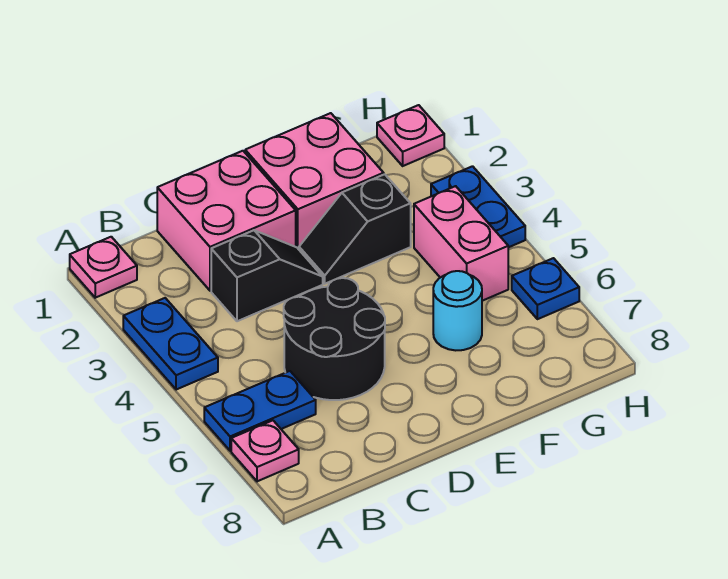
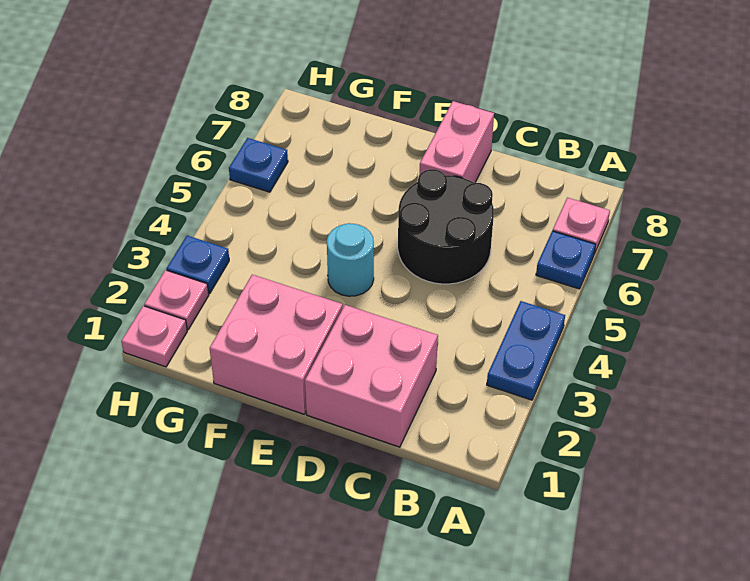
pink 1x1 plate [70,237,137,298] -> pink 1x1 plate moved to [144,270,209,330]
blue 1x2 plate [204,371,316,451] -> blue 1x1 plate [536,231,596,289]
black 1x2 slope [211,230,323,321] -> none
black 1x2 slope [299,174,411,284] -> none
cyan 1x1 round brick [433,271,482,350] -> cyan 1x1 round brick moved to [327,223,374,296]
pink 1x2 brick [414,186,508,301] -> pink 1x2 brick moved to [419,101,494,183]
blue 1x2 plate [431,166,525,247] -> blue 1x1 plate [166,236,229,294]

